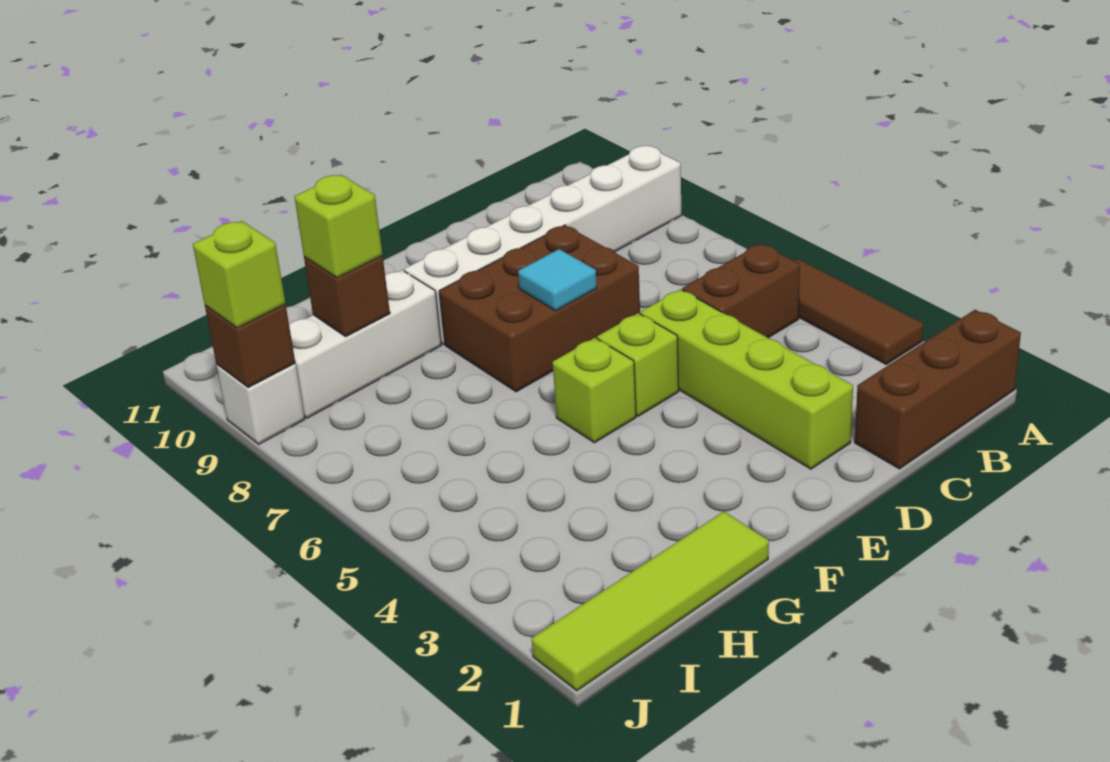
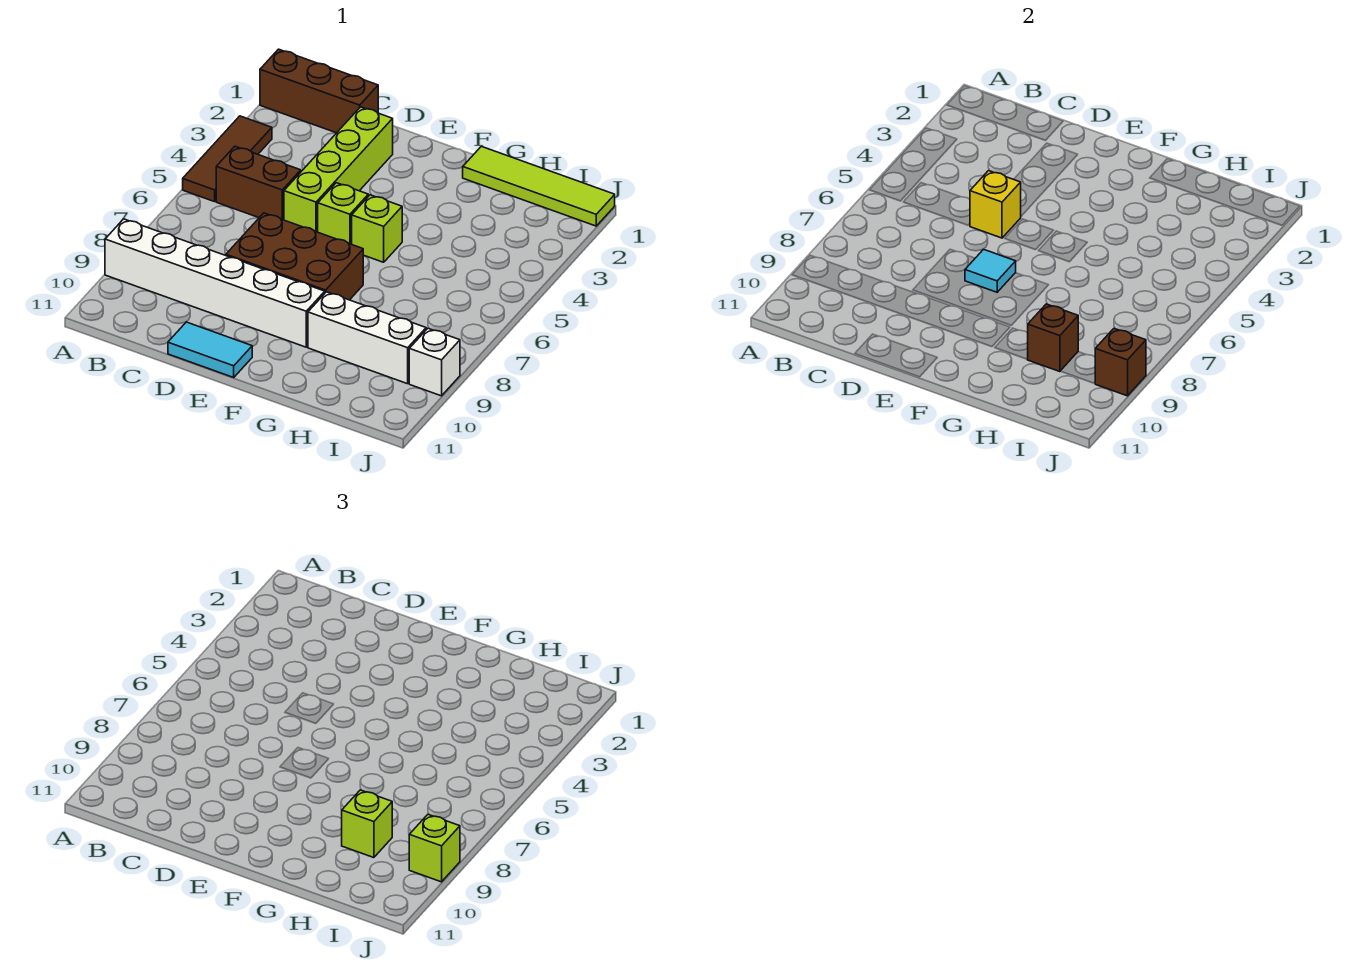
none -> yellow 1x1 brick [970,171,1021,238]
none -> cyan 1x2 tile [168,322,252,377]

